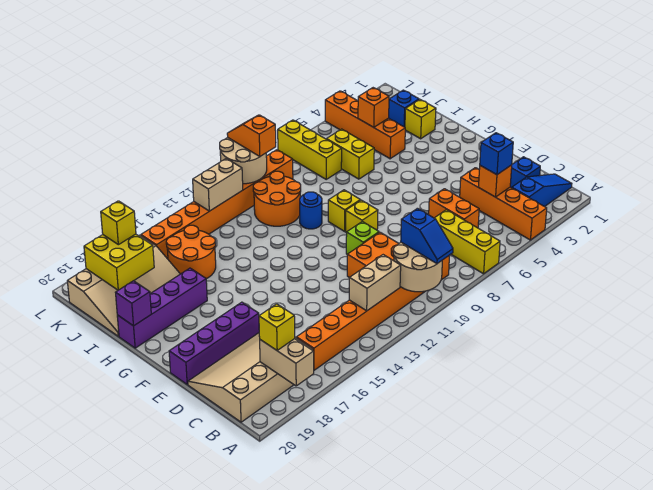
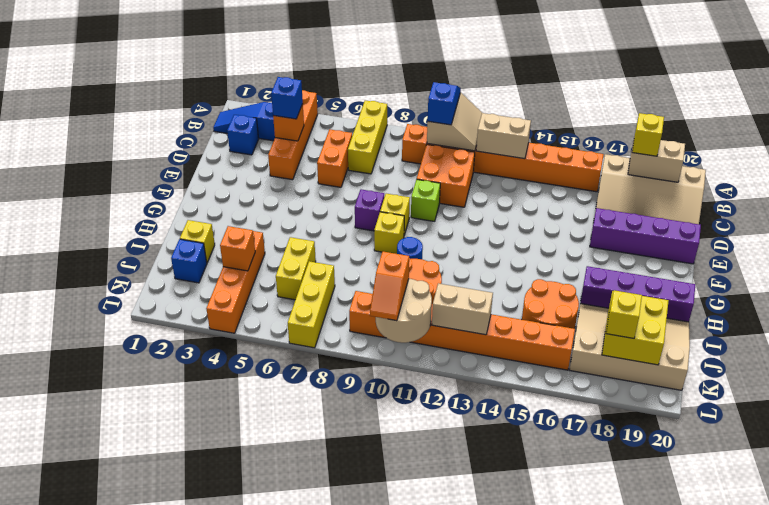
tan 2x2 round brick [393,242,442,292] -> tan 2x2 slope [427,93,482,151]
tan 1x2 brick [260,339,314,386] -> tan 1x2 brick turned to [628,140,685,182]
purple 1x1 brick [116,281,151,326] -> purple 1x1 brick moved to [355,189,384,231]

